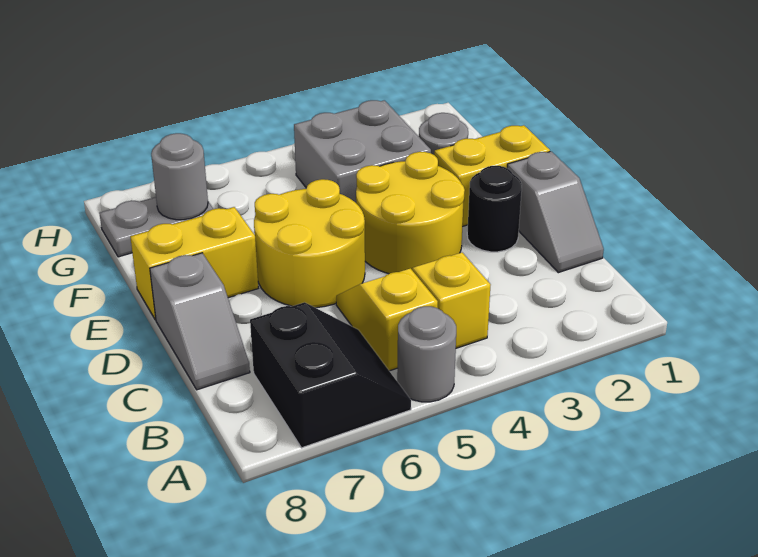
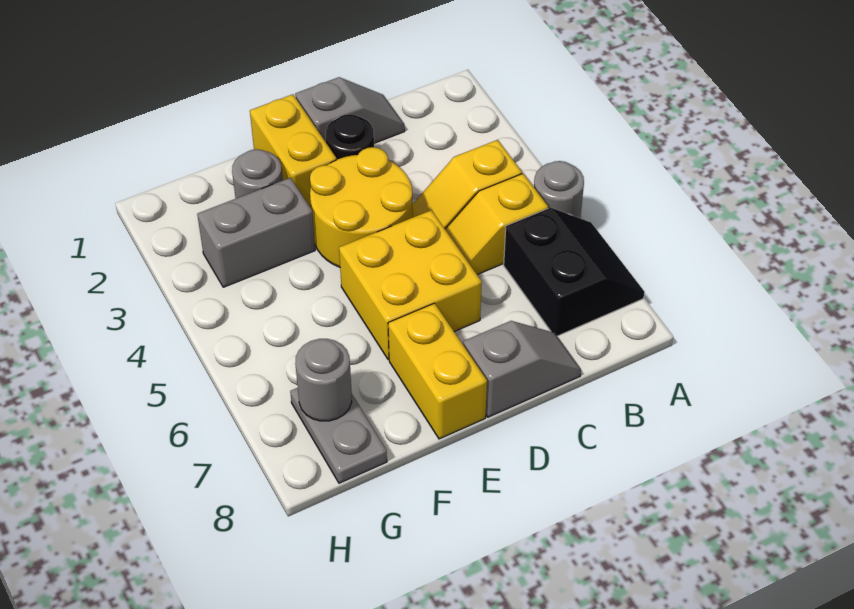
black 2x2 slope [250,302,411,448] -> black 2x2 slope turned to [504,208,644,336]
yellow 2x2 round brick [254,179,365,308] -> yellow 2x2 brick [339,210,482,360]
grey 2x2 brick [294,100,431,203] -> grey 1x2 brick [197,178,315,287]

